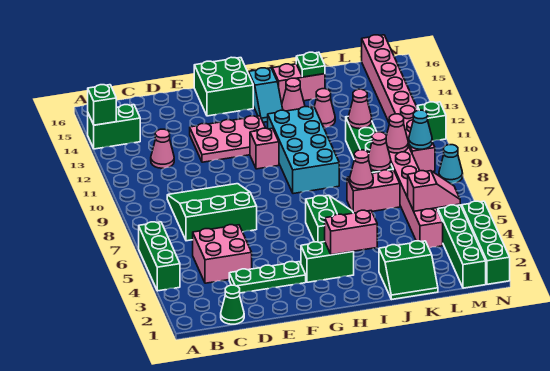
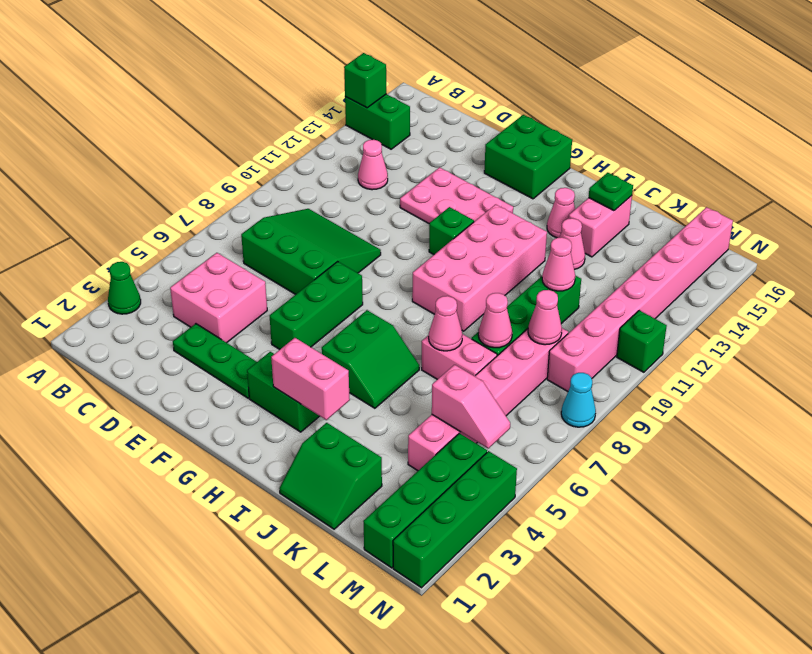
green 1x3 brick [139,222,180,291] -> green 1x3 brick moved to [270,262,363,349]
green 1x1 cone [221,285,244,324] -> green 1x1 cone moved to [108,262,141,314]
pink 1x1 brick [250,128,279,169] -> green 1x1 brick [429,207,474,254]
cyan 2x4 brick [268,107,339,194] -> pink 2x4 brick [412,204,547,331]
cyan 1x2 slope [249,68,283,122] -> none
pink 1x2 brick [272,64,325,103] -> pink 1x2 brick turned to [569,196,632,257]
cyan 1x1 cone [409,110,432,149] -> none

